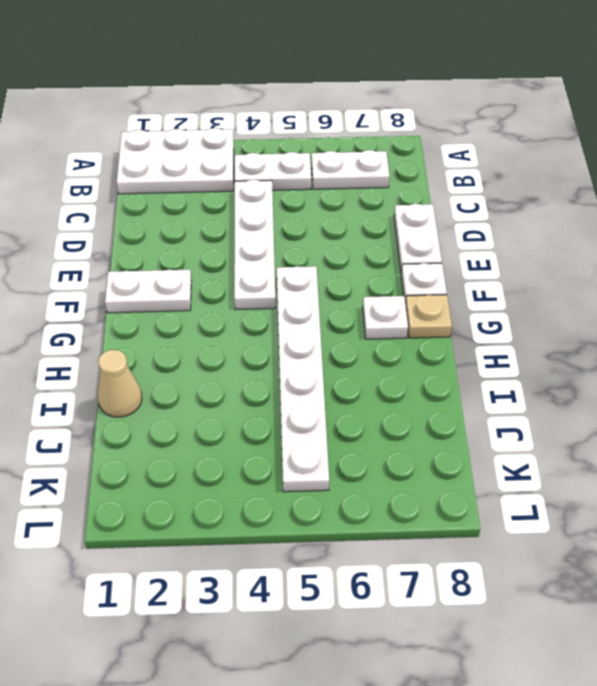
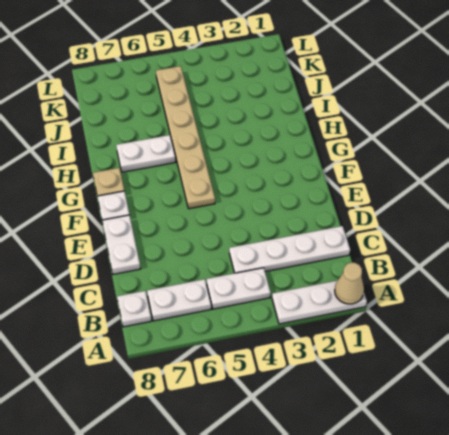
white 2x3 plate [117,128,234,194] -> white 1x3 plate [272,281,367,324]
white 1x4 plate [234,180,276,309] -> white 1x4 plate turned to [229,226,350,273]
white 1x2 plate [105,270,192,313] -> white 1x2 plate moved to [116,135,176,172]
white 1x6 plate [277,266,329,492] -> tan 1x6 plate [156,66,215,209]
white 1x1 plate [363,296,408,339] -> white 1x1 plate moved to [117,291,151,327]
tan 1x1 cone [98,350,142,417] -> tan 1x1 cone moved to [335,263,364,304]

